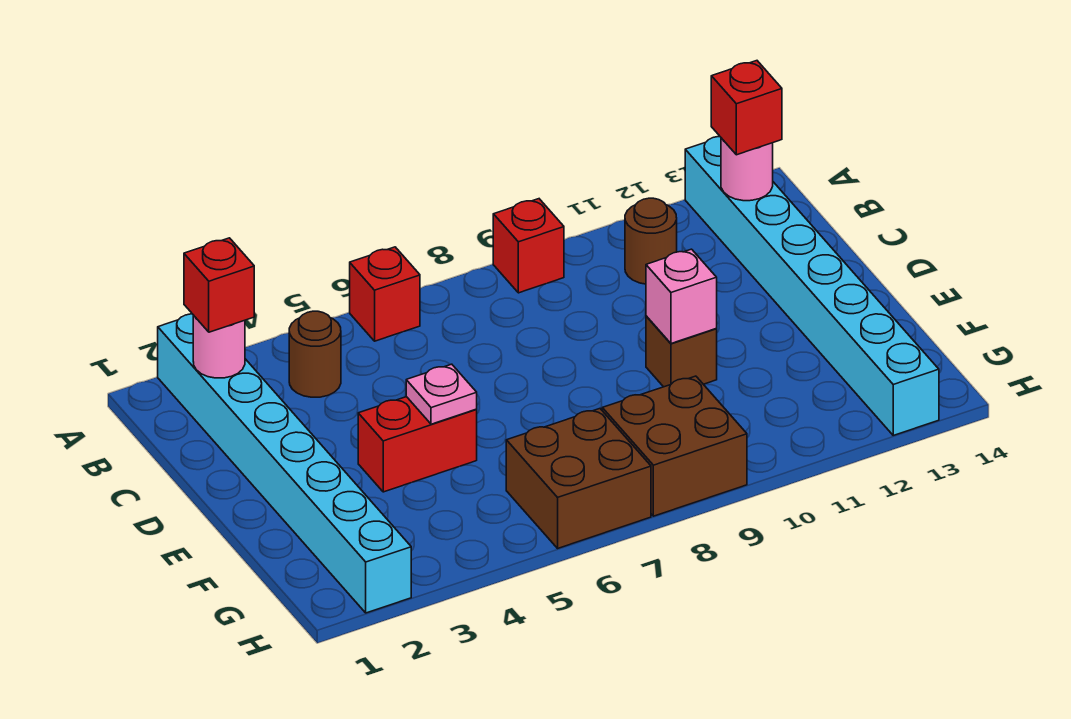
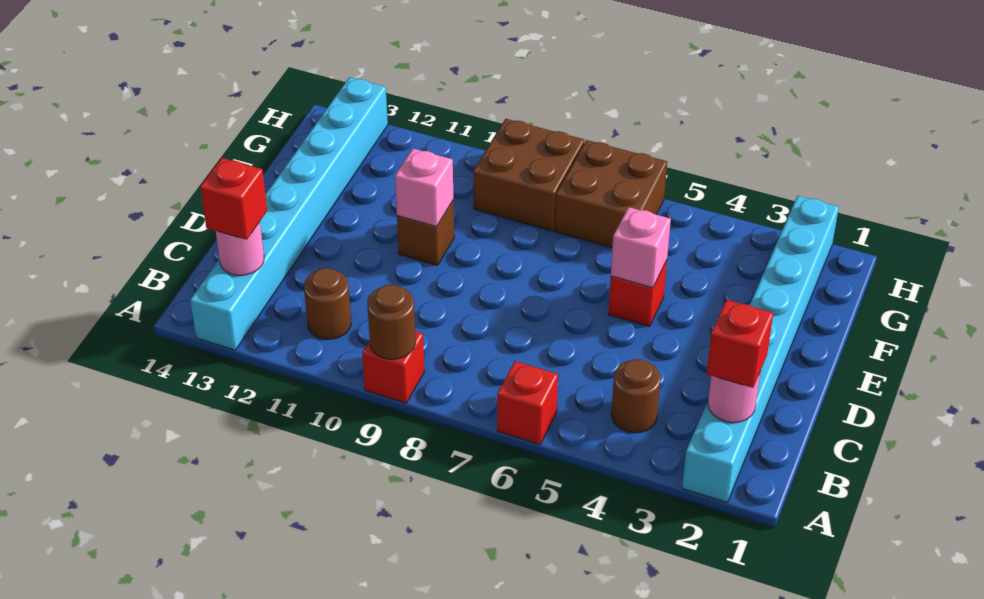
none -> brown 1x1 round brick [367,285,416,359]
red 1x2 brick [358,397,477,492] -> red 1x1 brick [608,260,667,326]
pink 1x1 plate [406,364,477,424] -> pink 1x1 brick [611,207,671,288]

